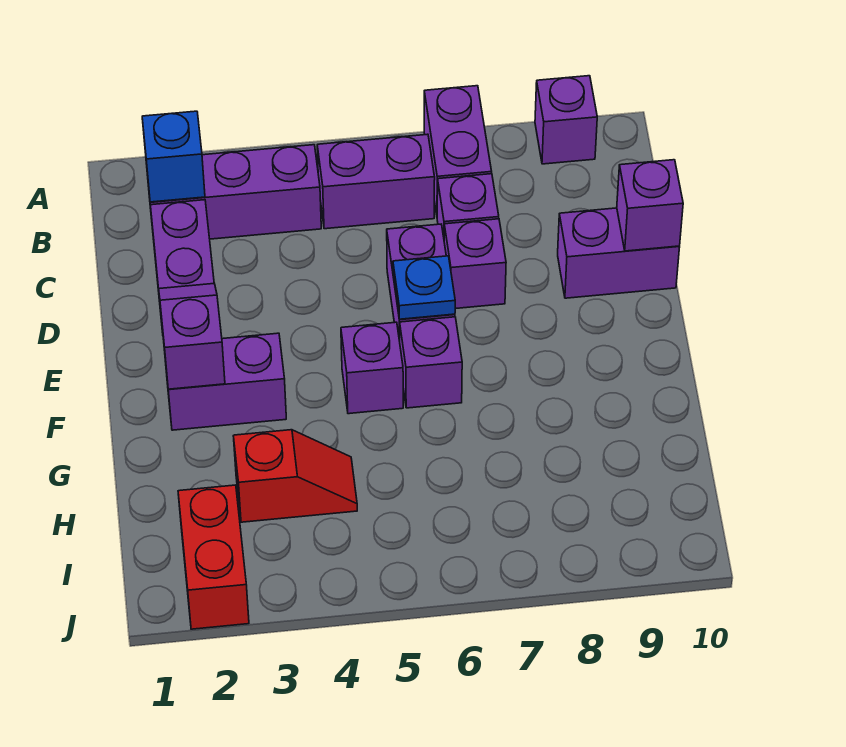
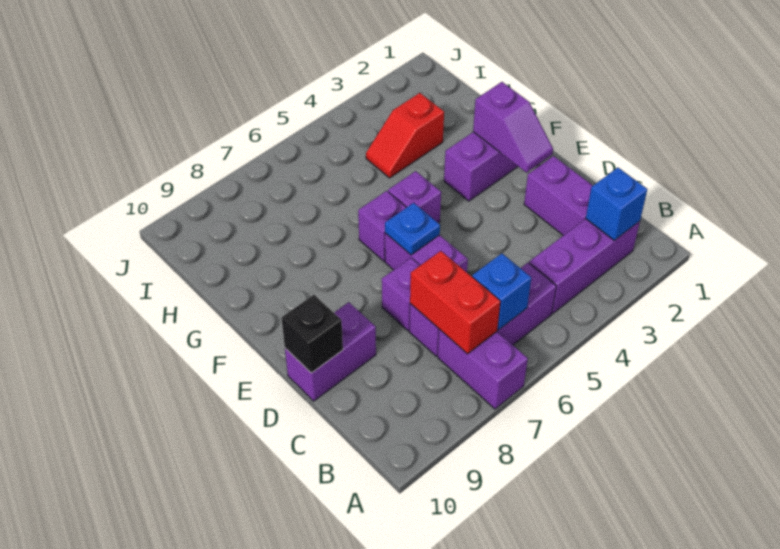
purple 1x1 brick [535,76,597,164] -> none
none -> blue 1x1 brick [472,253,531,330]
purple 1x1 brick [617,160,683,251] -> black 1x1 brick [281,295,343,373]
red 1x2 brick [178,485,249,629] -> red 1x2 brick moved to [410,251,500,354]

